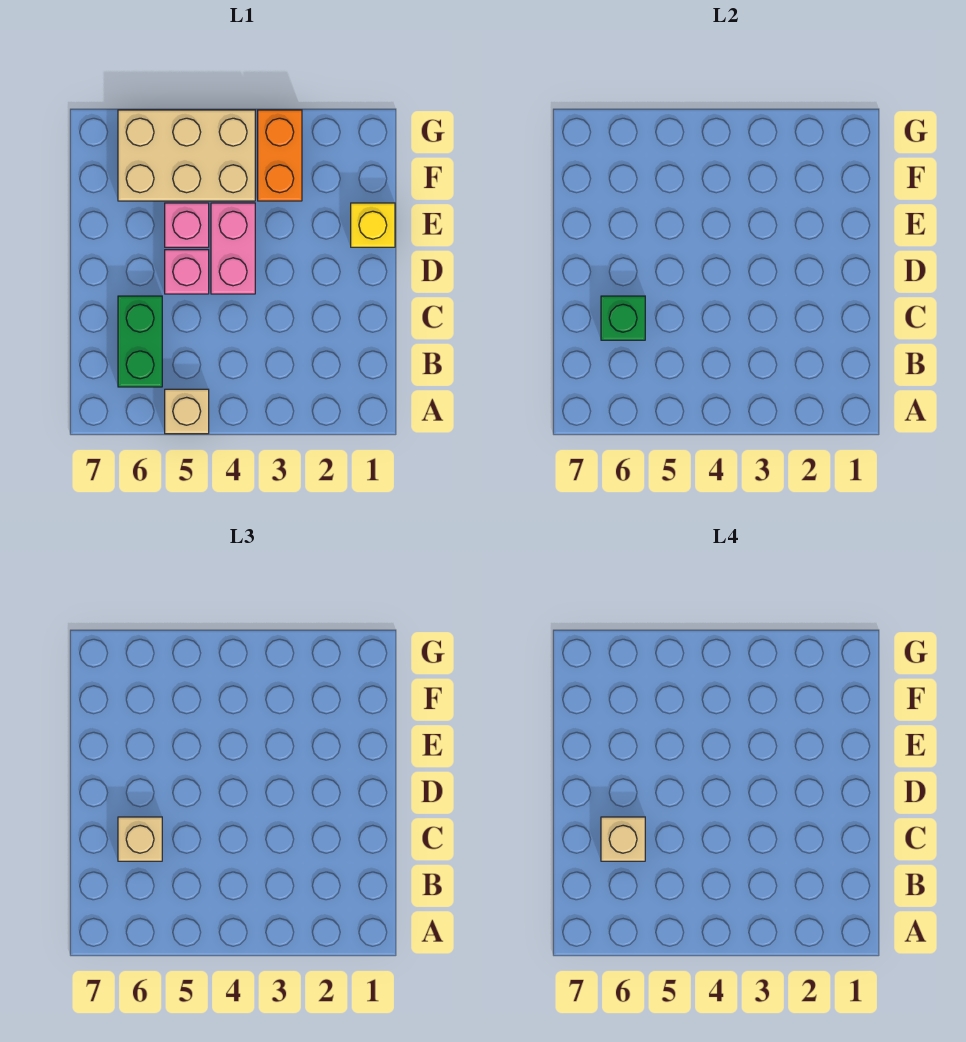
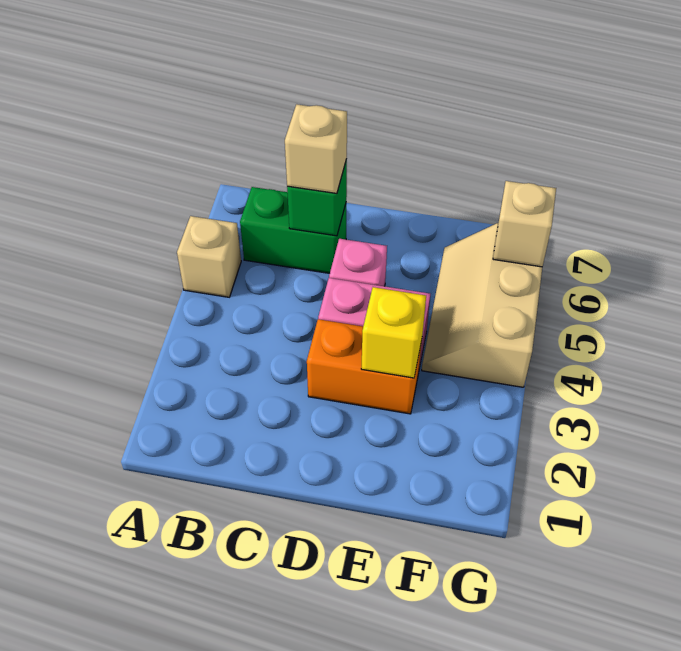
tan 1x1 brick [601,817,645,861] -> tan 1x1 brick moved to [493,181,556,267]
yellow 1x1 brick [351,203,395,247] -> yellow 1x1 brick moved to [361,287,426,378]
pink 1x1 brick [165,203,209,247] -> none
orange 1x2 brick [258,110,302,201] -> orange 1x2 brick moved to [307,319,422,414]
tan 2x3 brick [118,110,255,201] -> tan 2x3 slope [422,223,542,387]

